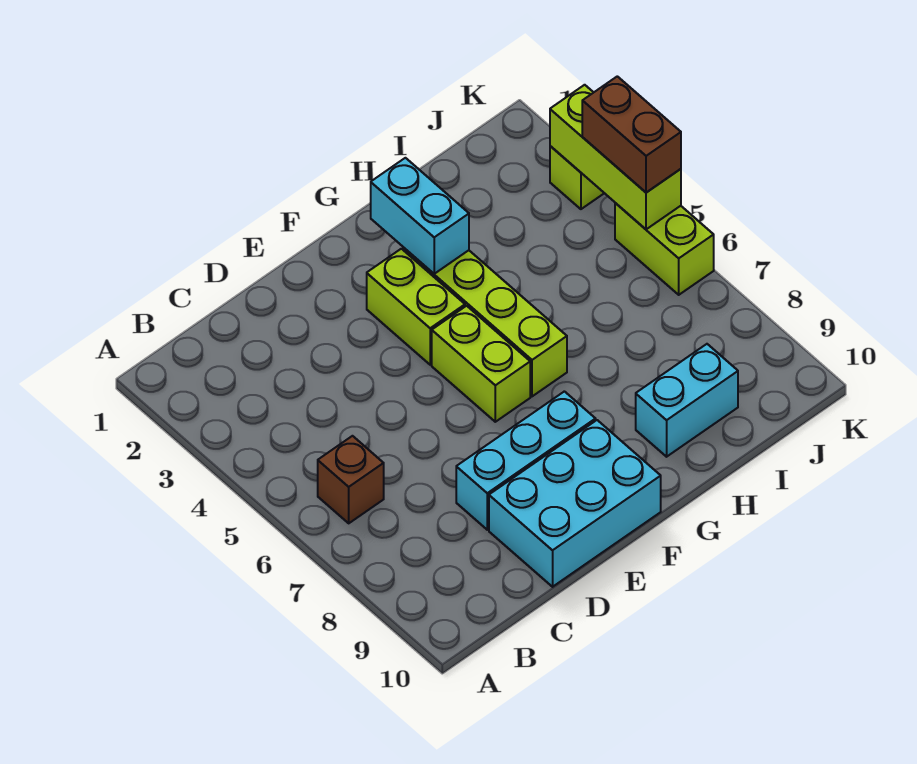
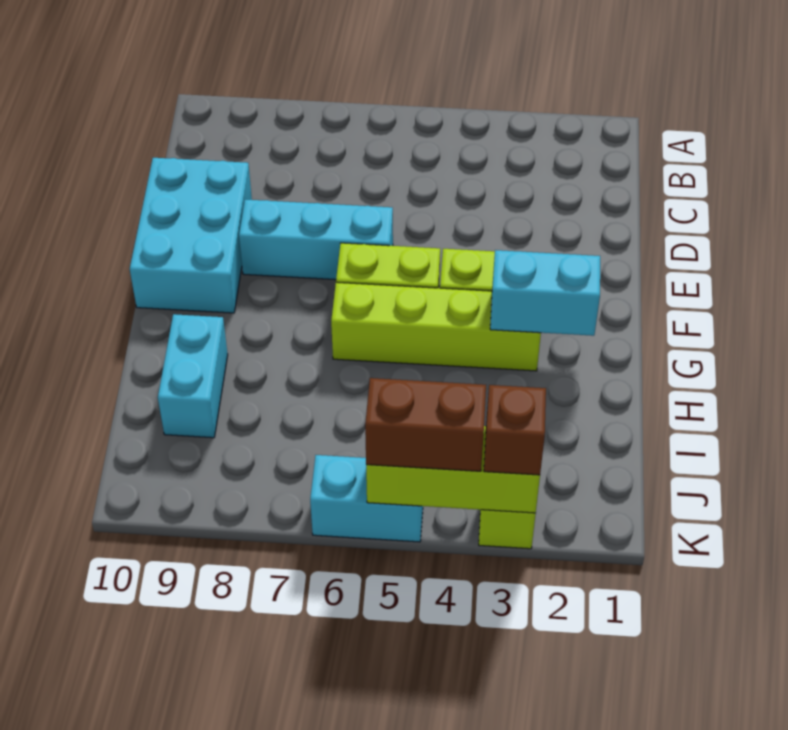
brown 1x1 brick [318,436,384,523] -> brown 1x1 brick moved to [484,385,546,475]
cyan 1x3 brick [456,391,596,530] -> cyan 1x3 brick turned to [239,199,393,280]
lime 1x2 brick [615,203,714,295] -> cyan 1x2 brick [310,455,423,542]

